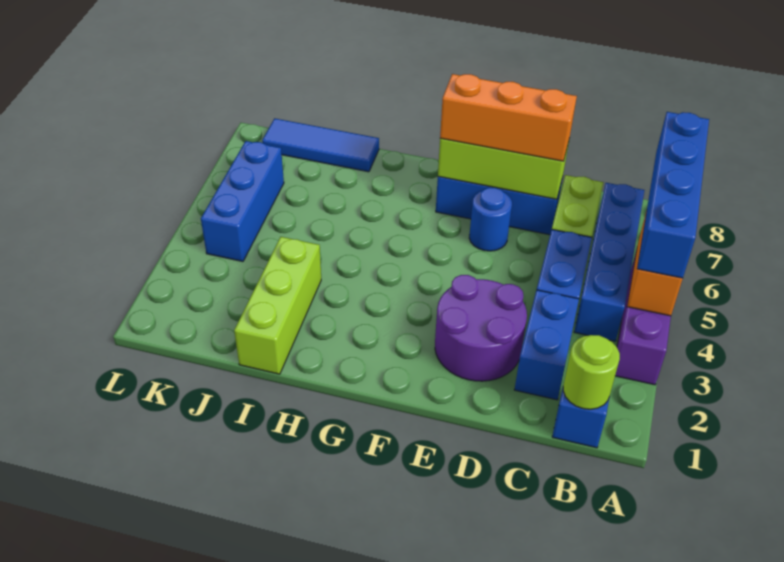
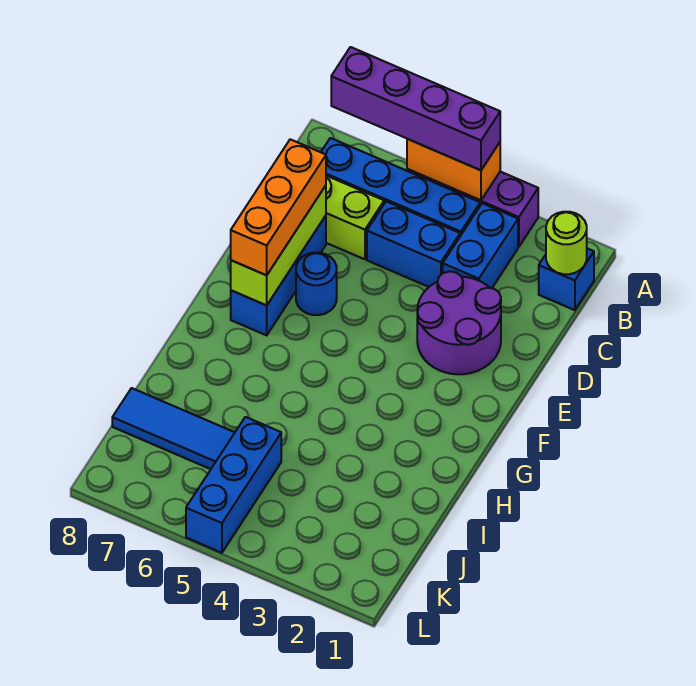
blue 1x4 brick [637,112,709,278] -> purple 1x4 brick [331,47,500,170]
blue 1x2 brick [515,290,579,400] -> blue 1x2 brick turned to [443,203,518,288]
lime 1x3 brick [234,237,321,374] -> none
blue 1x3 tile [262,118,379,172] -> blue 1x3 tile turned to [112,388,235,469]
blue 1x3 brick [201,141,284,261] -> blue 1x3 brick turned to [186,417,281,553]

